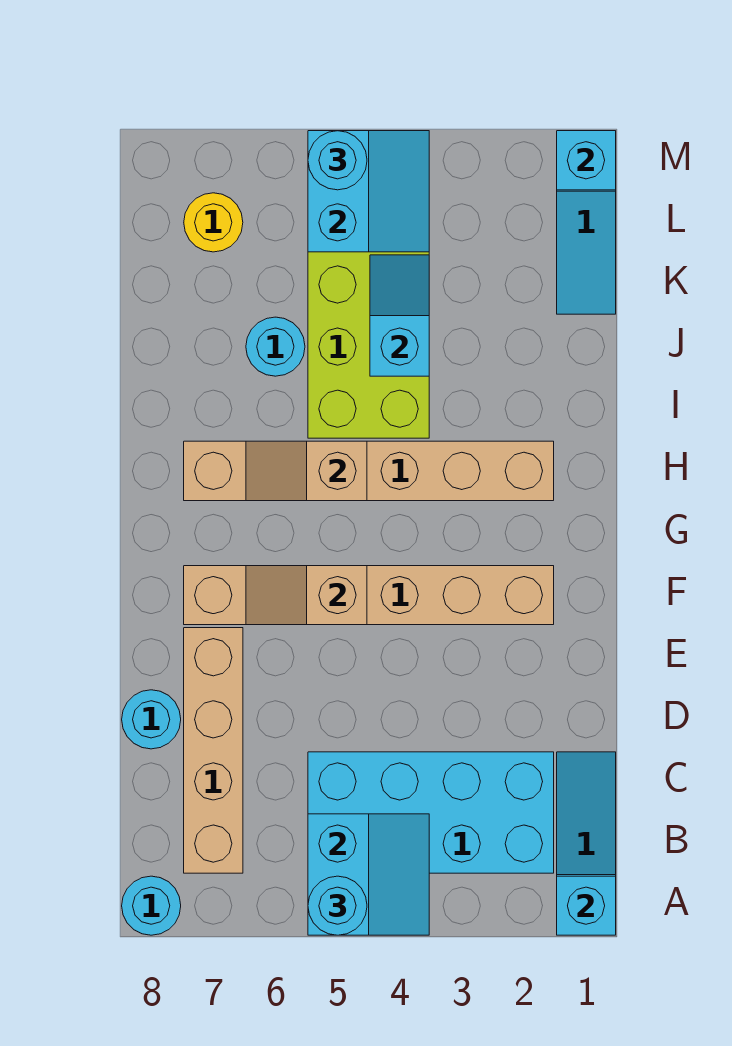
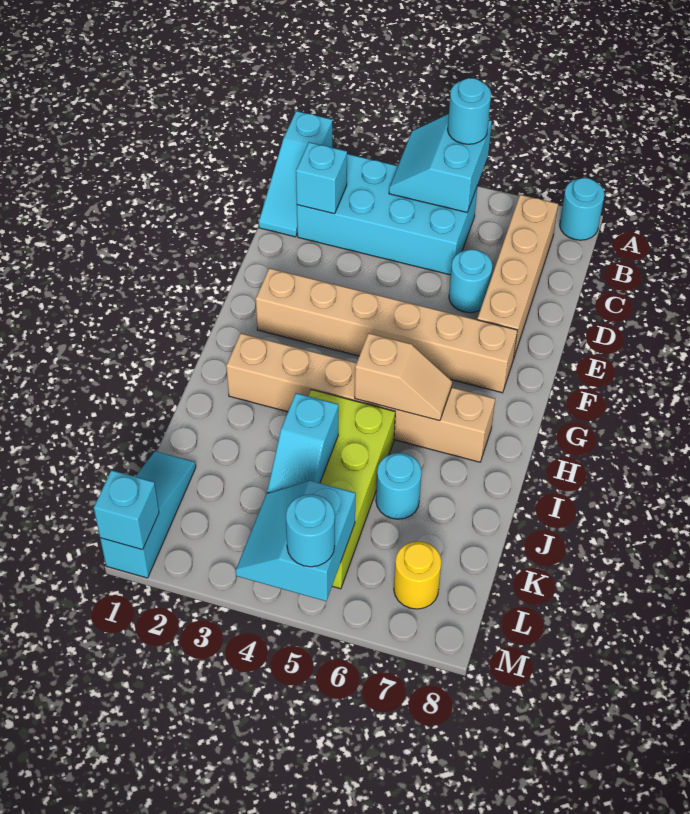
cyan 1x1 brick [557,876,616,935] -> cyan 1x1 brick moved to [296,142,347,214]
cyan 1x1 round brick [122,690,181,749] -> cyan 1x1 round brick moved to [449,250,492,313]
tan 1x2 slope [246,566,367,625] -> none

